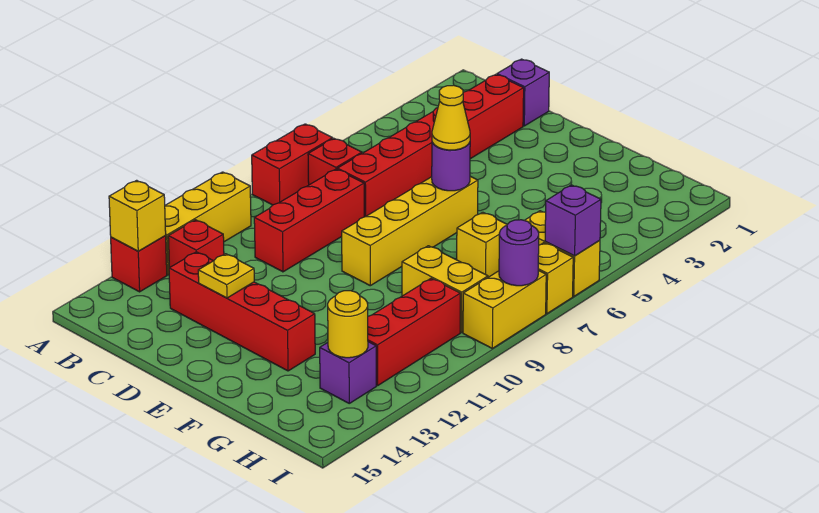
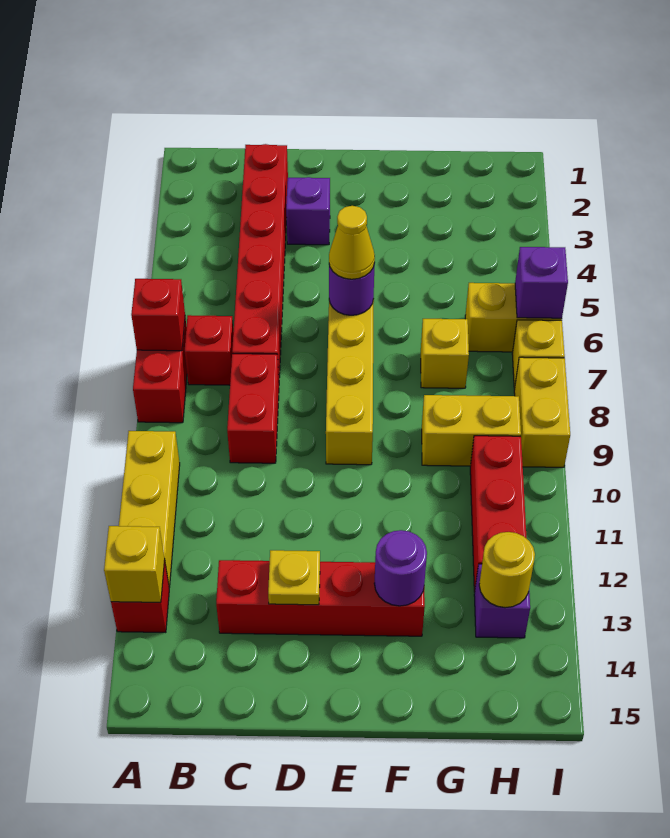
red 1x1 brick [168,220,224,268] -> red 1x1 brick moved to [131,279,185,351]
purple 1x1 brick [497,59,549,126] -> purple 1x1 brick moved to [286,177,330,245]
red 1x3 brick [254,169,364,272] -> red 1x2 brick [227,354,279,463]
purple 1x1 round brick [499,220,539,286] -> purple 1x1 round brick moved to [374,530,427,606]

